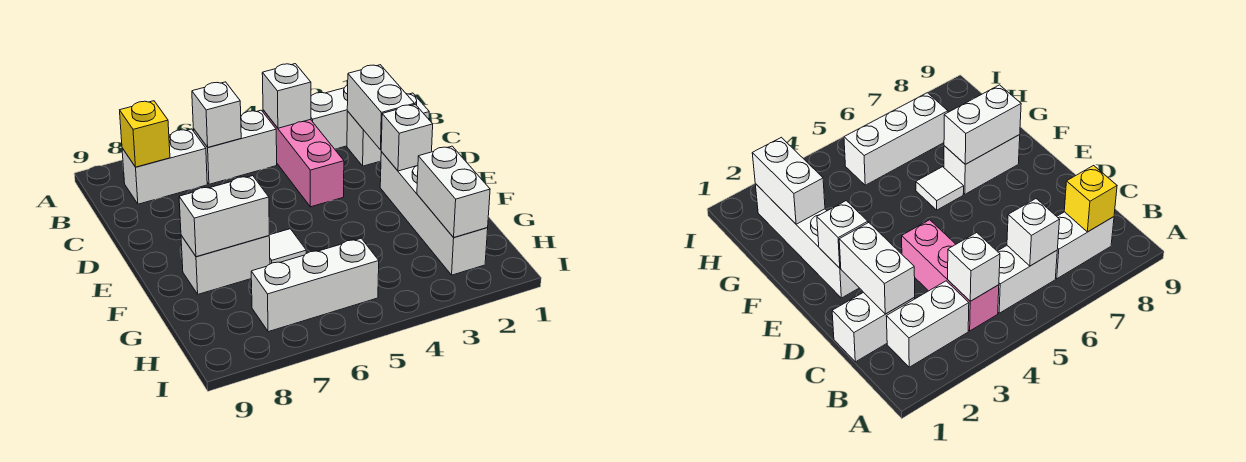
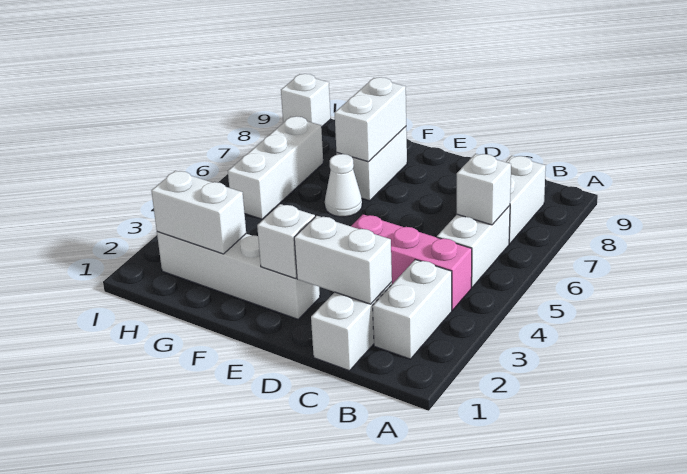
white 1x1 brick [262,64,311,128] -> white 1x1 brick moved to [281,74,331,127]
yellow 1x1 brick [120,101,170,167] -> none
white 1x1 tile [269,229,306,264] -> white 1x1 cone [325,154,362,217]

